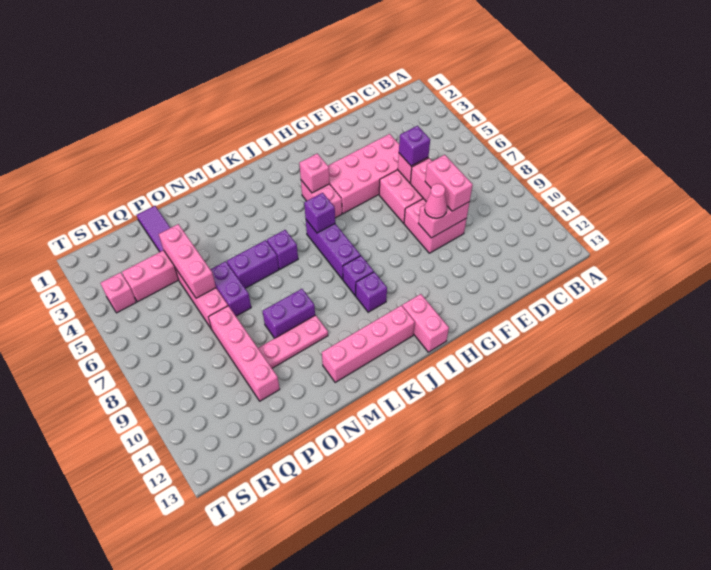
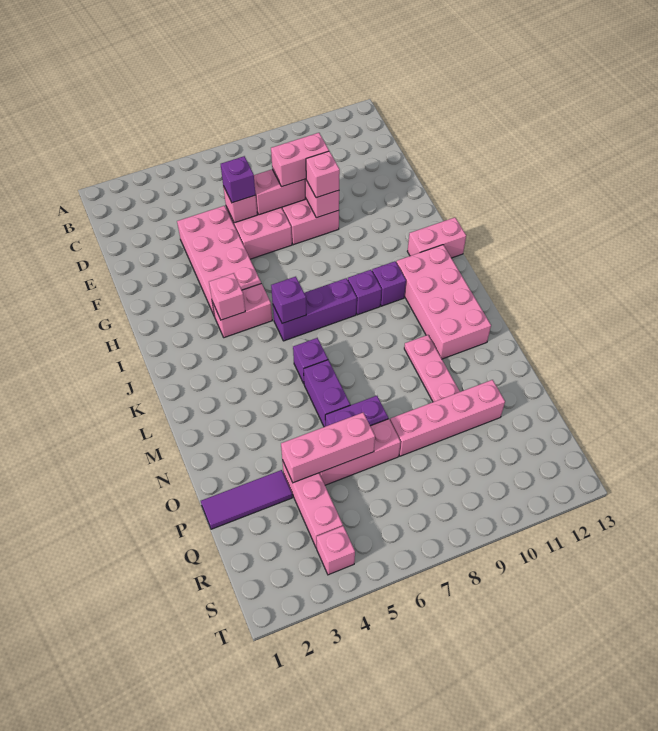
pink 1x1 cone [425,184,447,218] -> pink 1x1 brick [306,151,340,198]
pink 1x4 brick [322,305,415,383] -> pink 2x4 brick [396,245,491,359]
purple 1x2 brick [263,289,315,338] -> none

